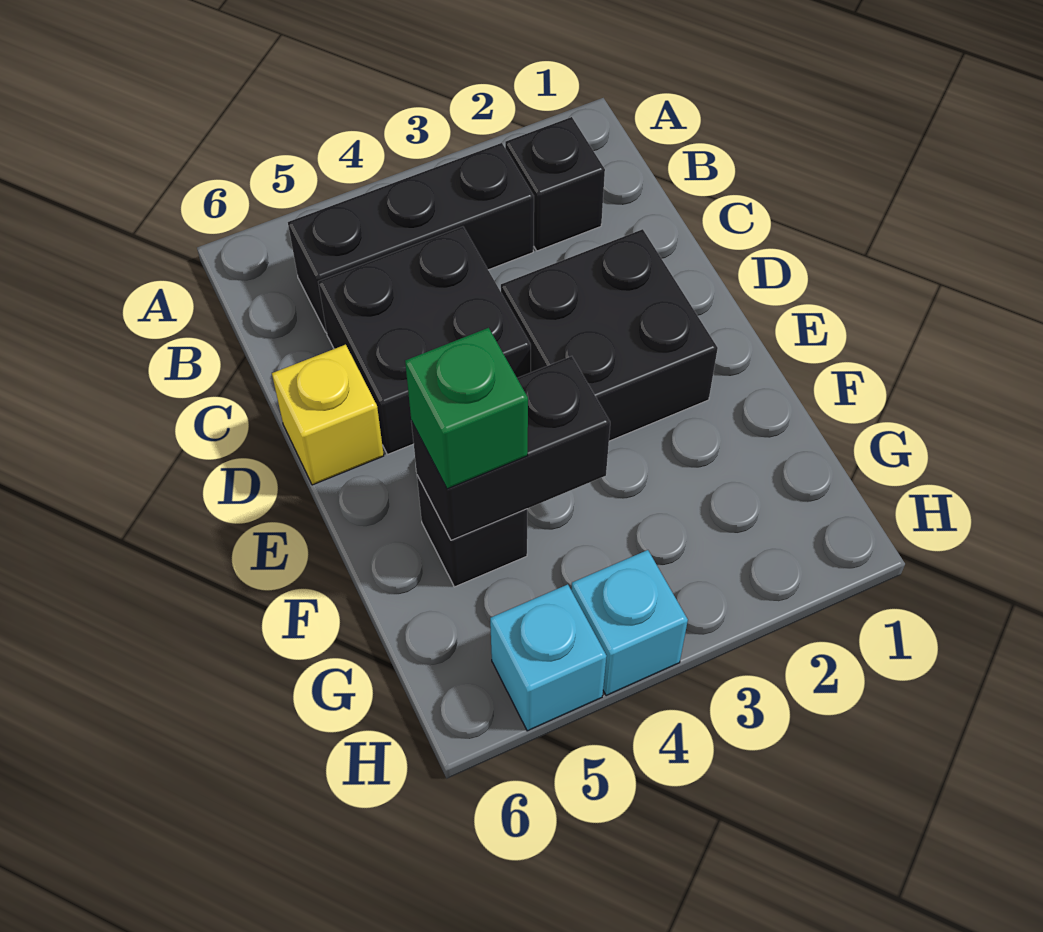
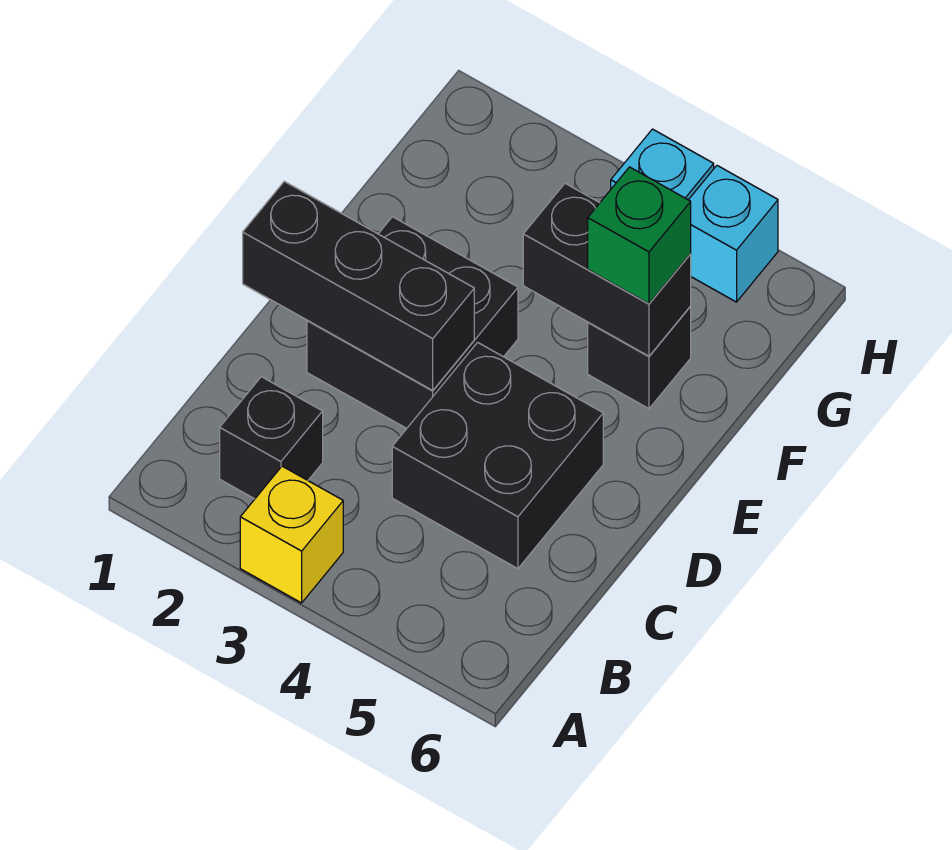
black 1x3 brick [288,143,534,332] -> black 1x3 brick moved to [243,181,474,390]
yellow 1x1 brick [272,345,384,485] -> yellow 1x1 brick moved to [240,466,343,603]

